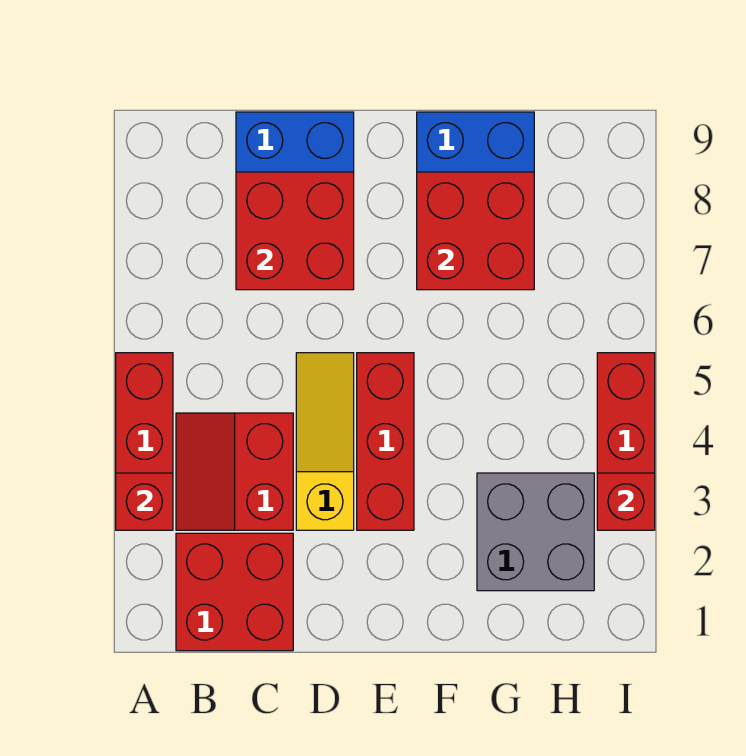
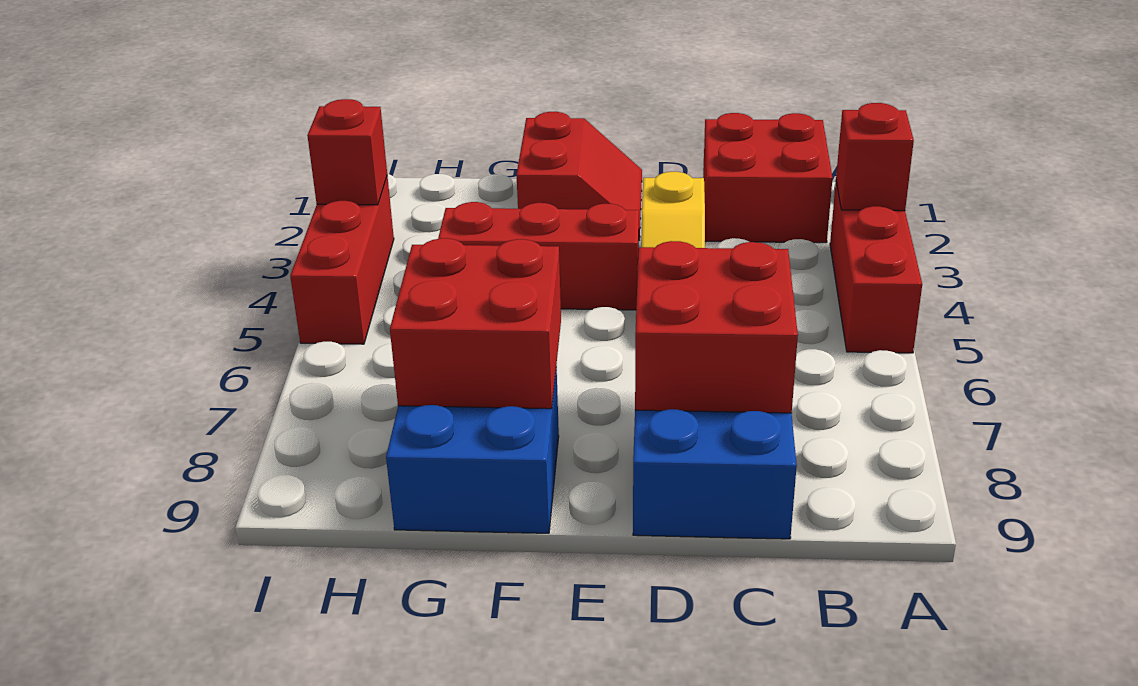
red 2x2 slope [176,413,293,530] -> red 2x2 slope moved to [517,112,642,240]
red 1x3 brick [357,353,414,530] -> red 1x3 brick turned to [438,202,639,310]
grey 2x2 brick [477,473,594,591] -> none

